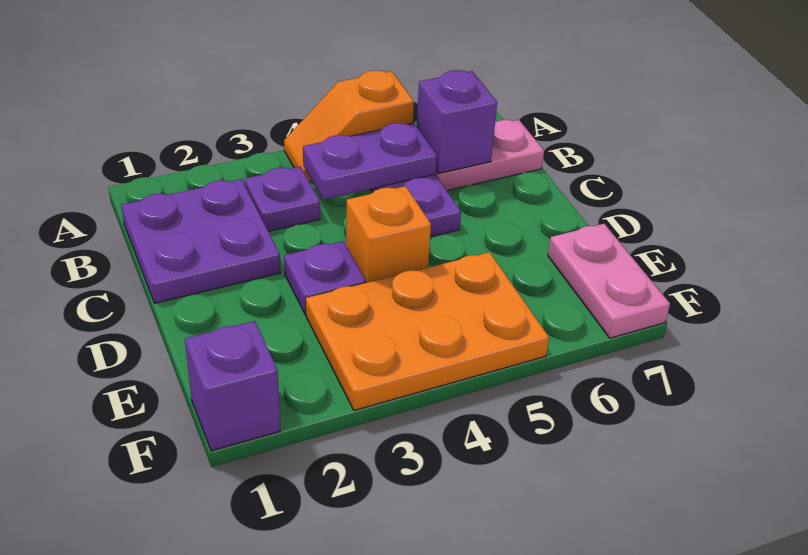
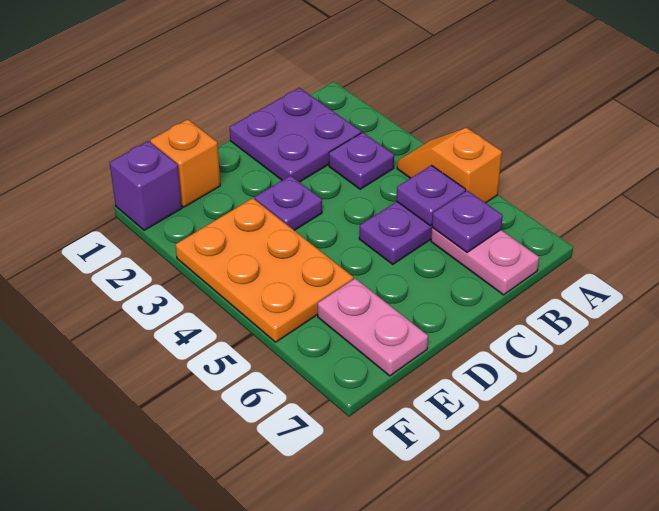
purple 1x2 plate [303,123,437,199] -> purple 1x1 plate [396,165,466,225]
purple 1x1 brick [417,70,497,174] -> purple 1x1 plate [432,190,503,252]
orange 1x1 brick [346,186,431,283] -> orange 1x1 brick moved to [150,119,220,207]
pink 1x2 plate [548,224,670,338] -> pink 1x2 plate turned to [318,279,428,376]

